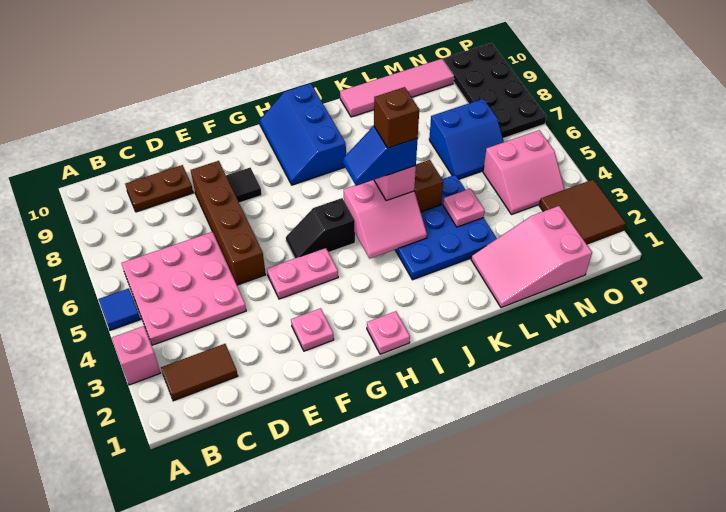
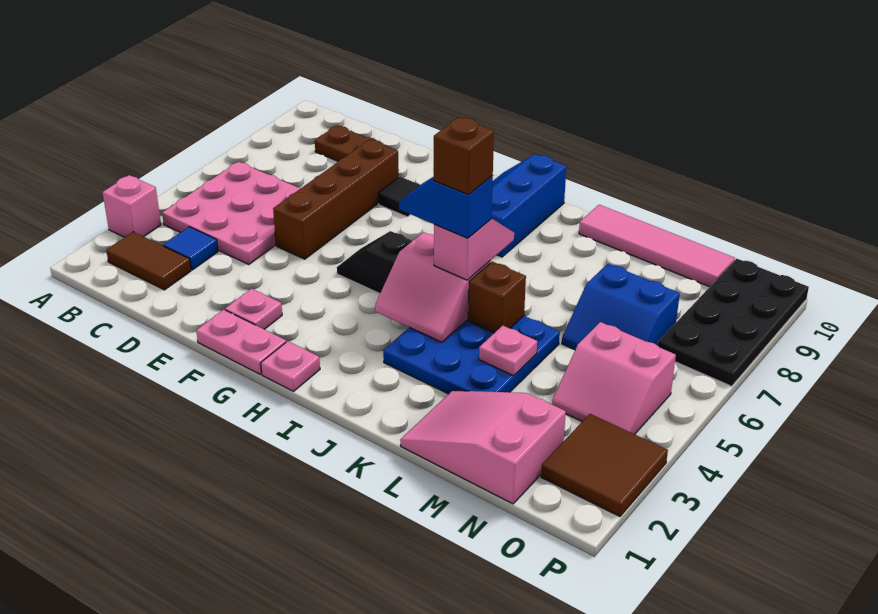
blue 1x1 tile [98,288,140,330] -> blue 1x1 tile moved to [163,227,218,270]
pink 1x2 plate [267,248,338,299] -> pink 1x2 plate moved to [196,310,286,374]

